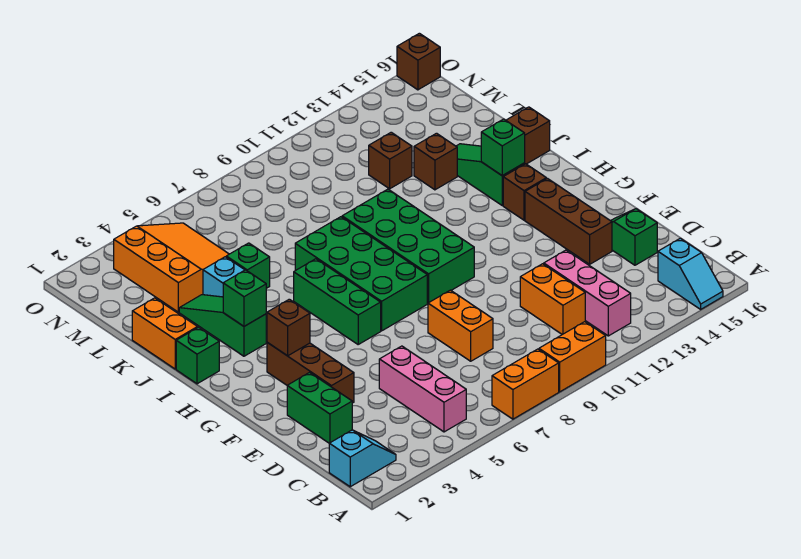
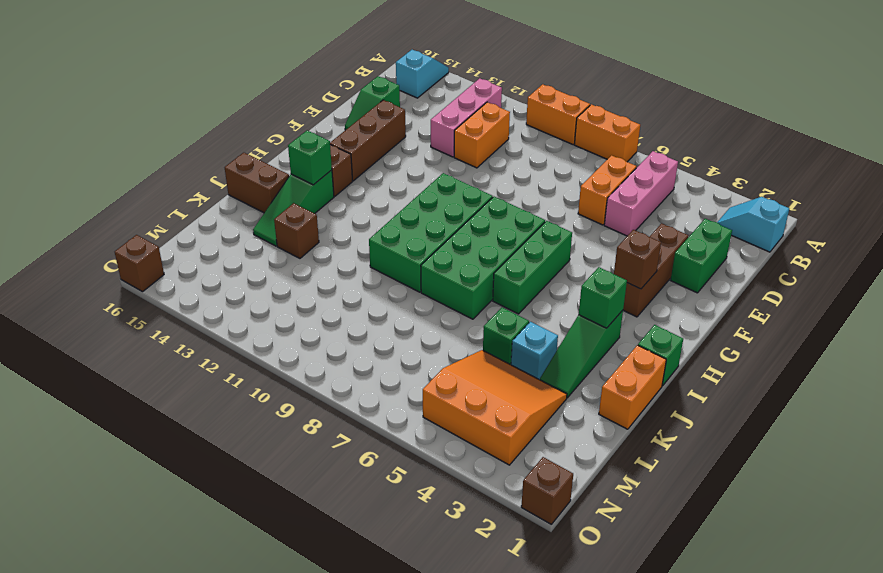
orange 1x2 brick [428,290,493,361] -> orange 1x2 brick moved to [578,155,637,225]
orange 3x3 slope [114,223,229,312] -> orange 3x3 slope turned to [423,350,567,465]
brown 1x1 brick [369,132,412,189] -> brown 1x1 brick moved to [521,457,573,524]

